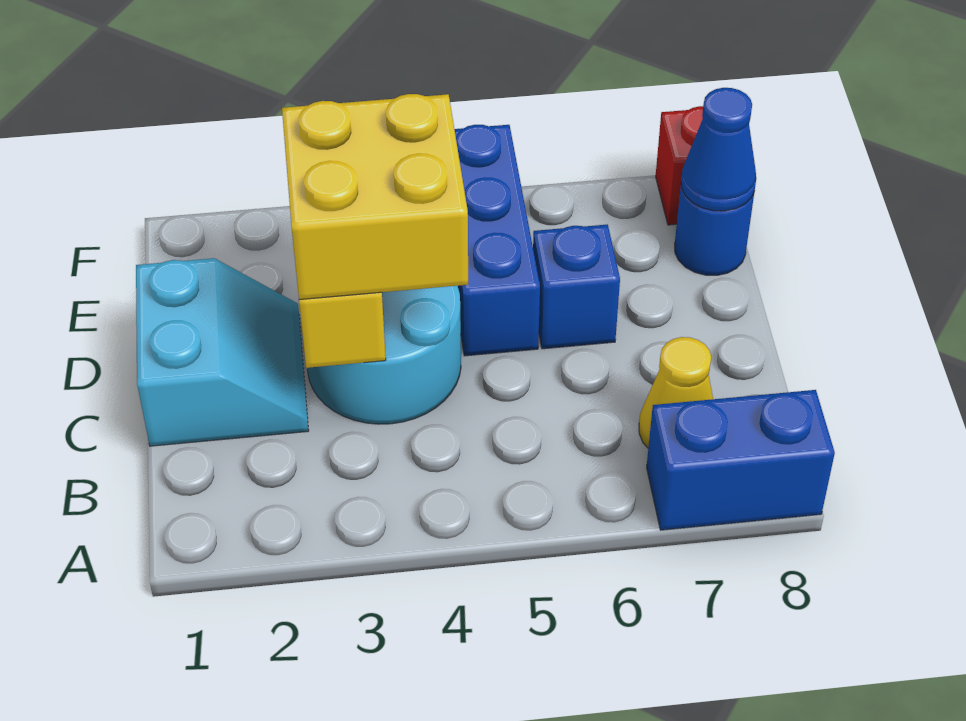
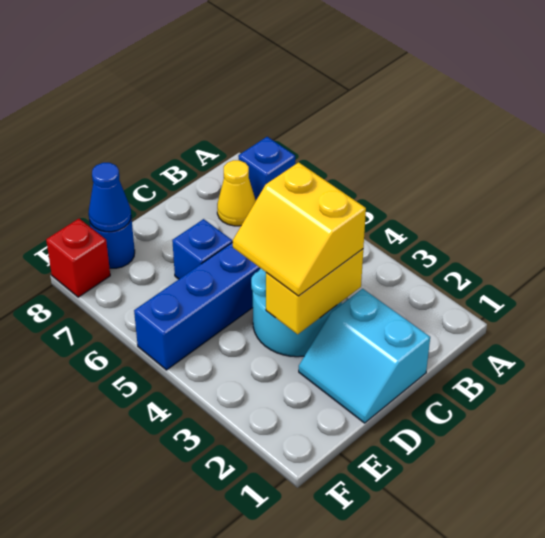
blue 1x2 brick [647,390,835,530] -> blue 1x1 brick [238,137,295,200]
cyan 2x2 slope [136,258,309,446] -> cyan 2x2 slope turned to [299,289,430,423]
yellow 2x2 brick [282,94,468,300] -> yellow 2x2 slope [233,162,366,296]

